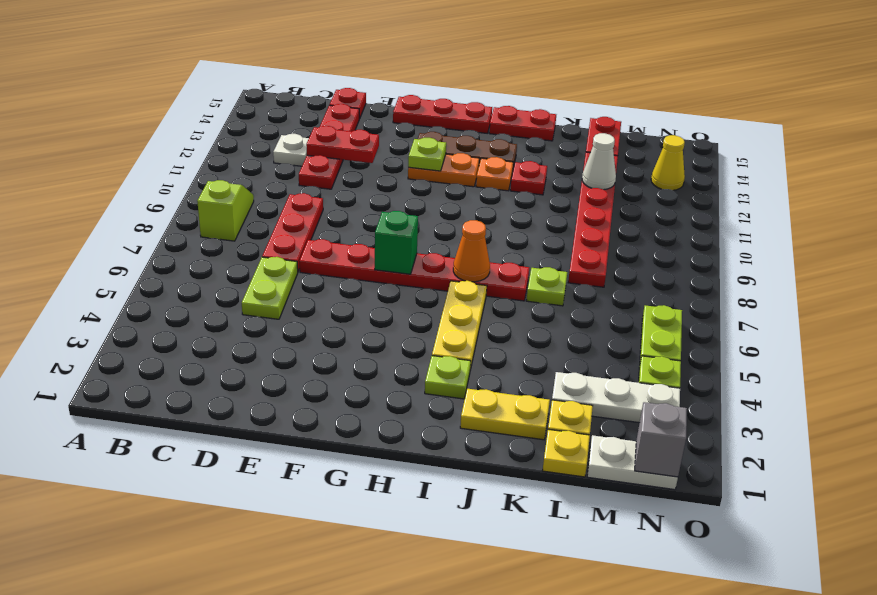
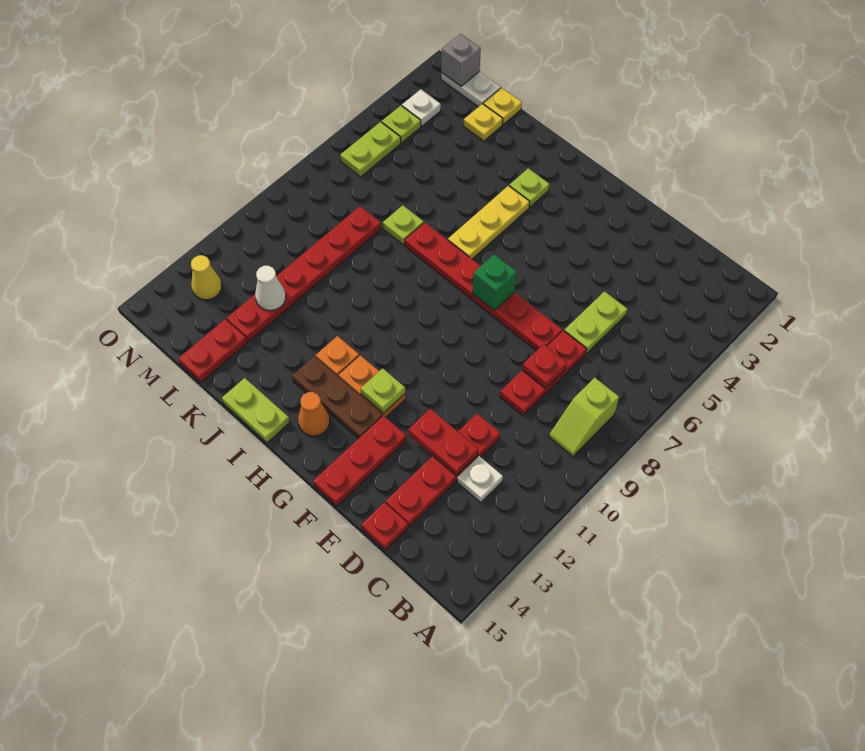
red 1x3 plate [393,95,492,133] -> red 1x3 plate turned to [313,416,406,506]
orange 1x1 cone [453,220,490,282] -> orange 1x1 cone moved to [298,392,330,436]
red 1x2 plate [489,106,556,141] -> lime 1x2 plate [222,378,290,443]
yellow 1x2 plate [460,389,550,440] -> none
red 1x1 plate [510,161,547,195] -> red 1x1 plate moved to [522,344,567,388]
white 1x3 plate [552,372,680,423] -> white 1x1 plate [402,89,441,126]

